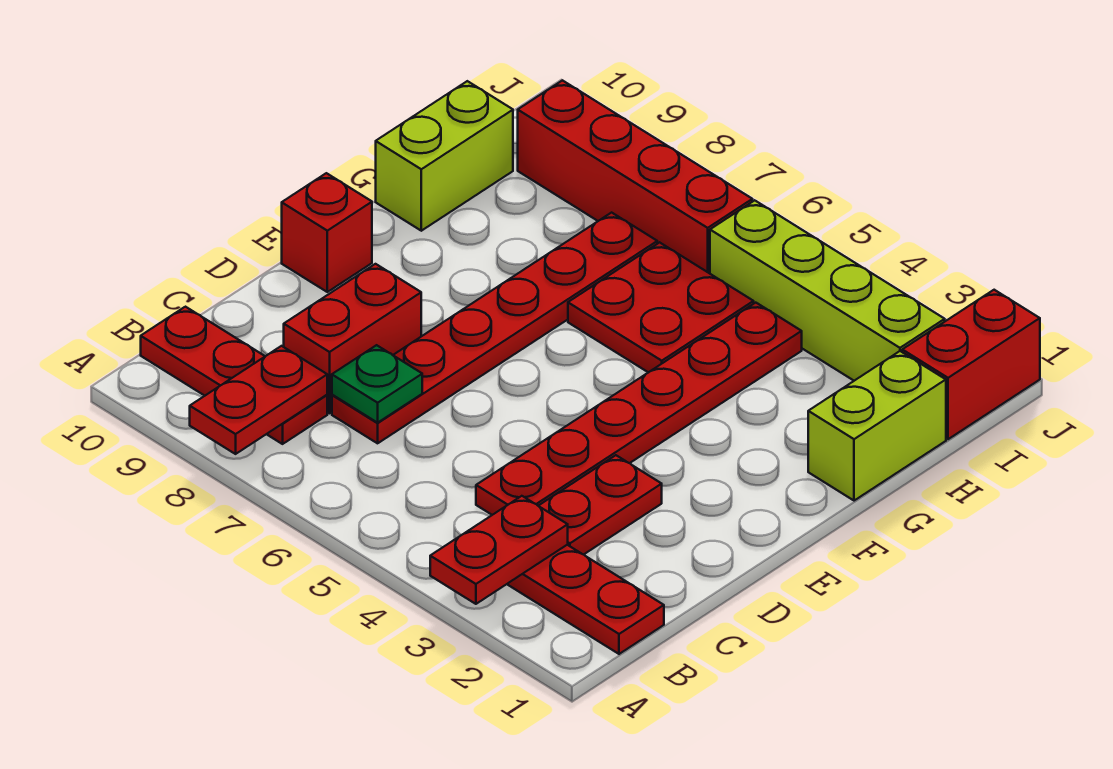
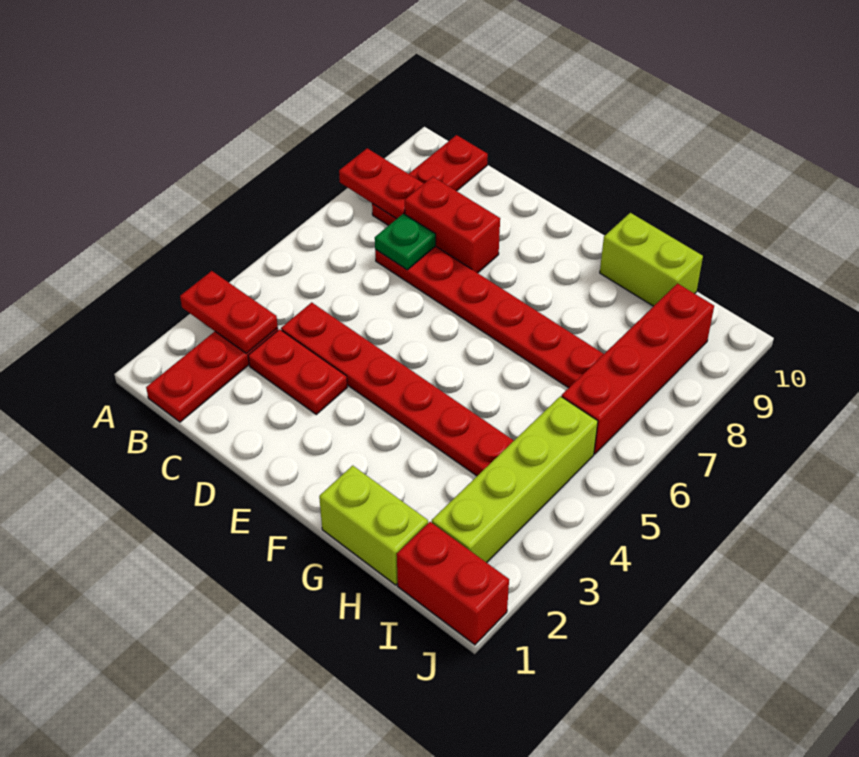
red 1x1 brick [282,173,372,292] -> none
red 2x2 plate [568,242,754,372] -> none

